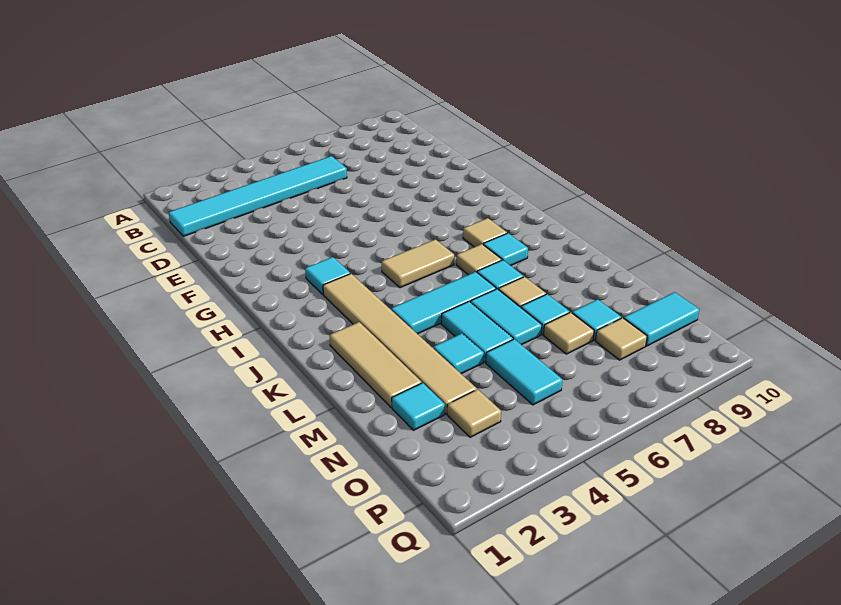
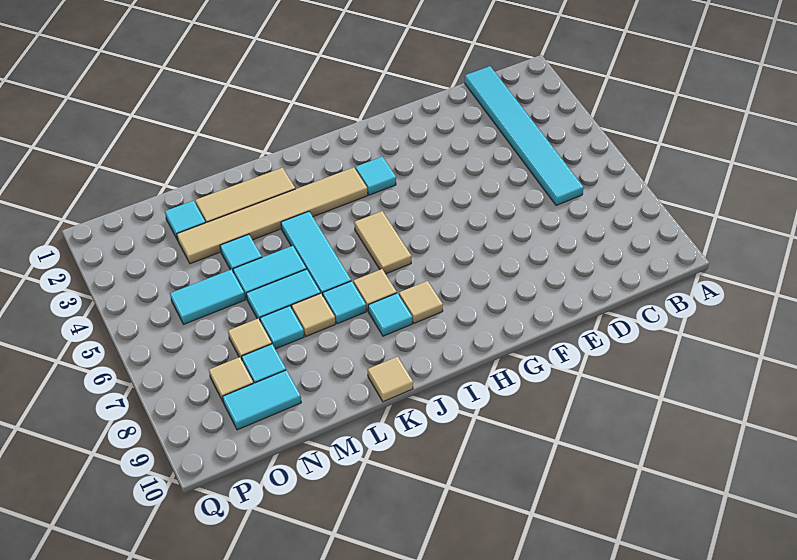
tan 1x1 tile [447,389,501,437] -> tan 1x1 tile moved to [368,356,413,402]
cyan 1x2 tile [624,292,699,346] -> cyan 1x2 tile turned to [223,370,301,430]

